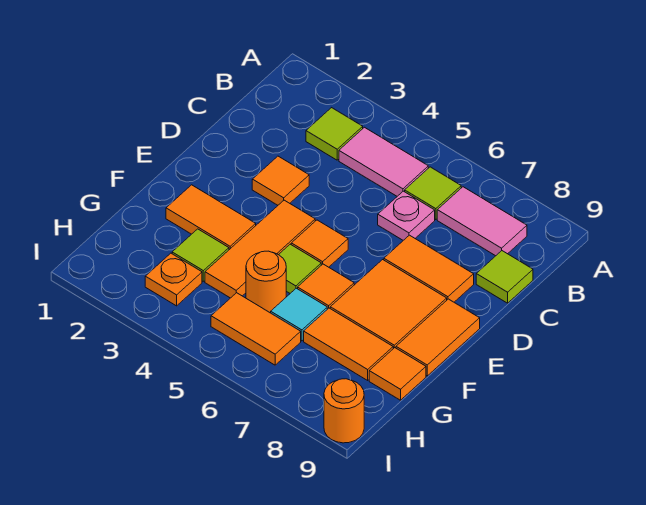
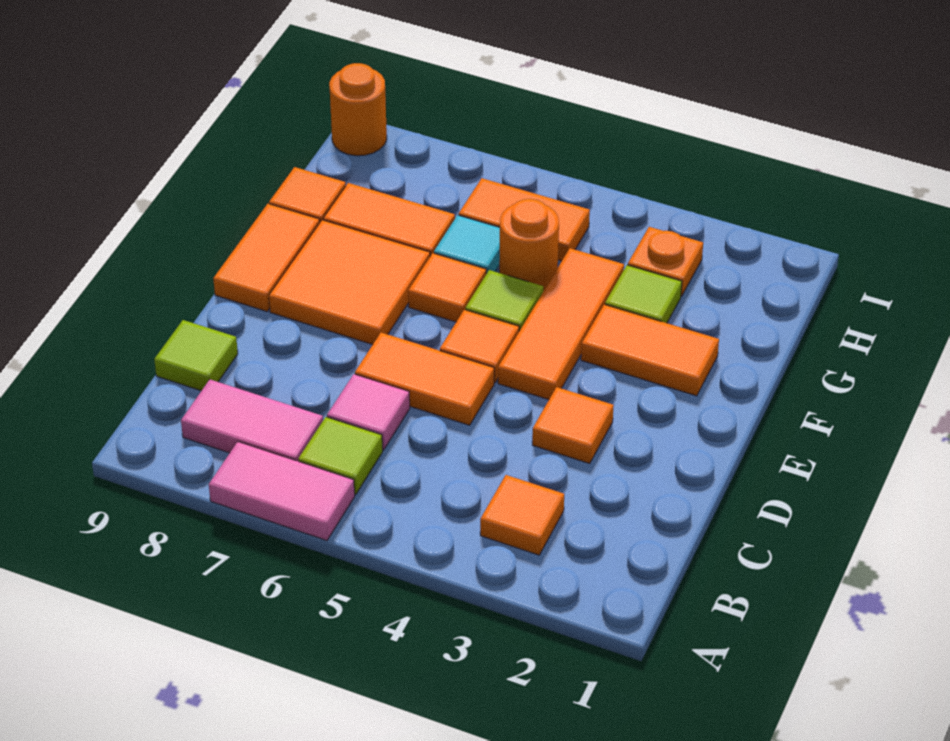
lime 1x1 tile [306,108,363,160] -> orange 1x1 tile [480,475,564,555]
pink 1x2 tile [339,127,428,196] -> pink 1x2 tile moved to [209,442,355,541]
pink 1x1 plate [378,191,435,240] -> pink 1x1 tile [327,374,410,450]
orange 1x2 tile [384,235,474,302] -> orange 1x2 tile moved to [355,333,494,425]

